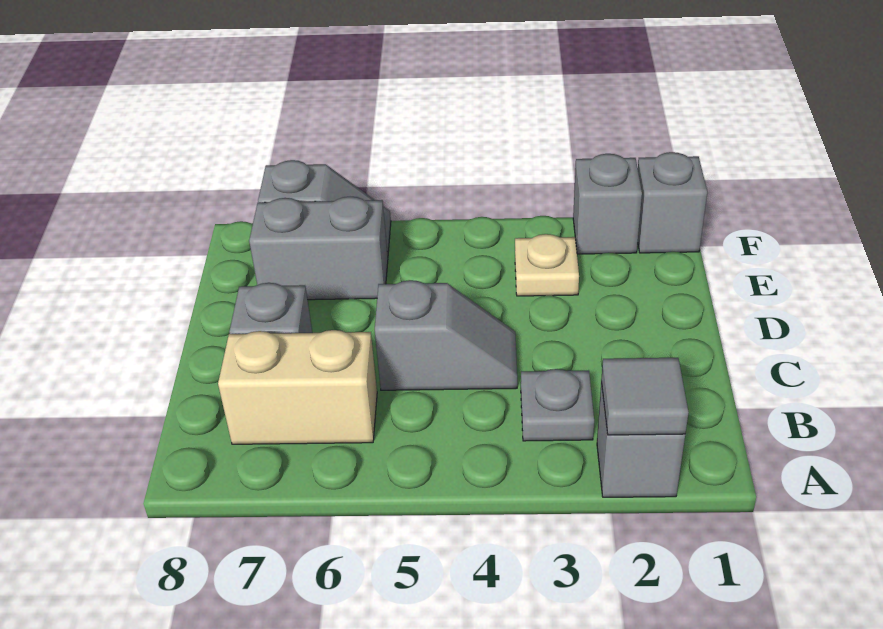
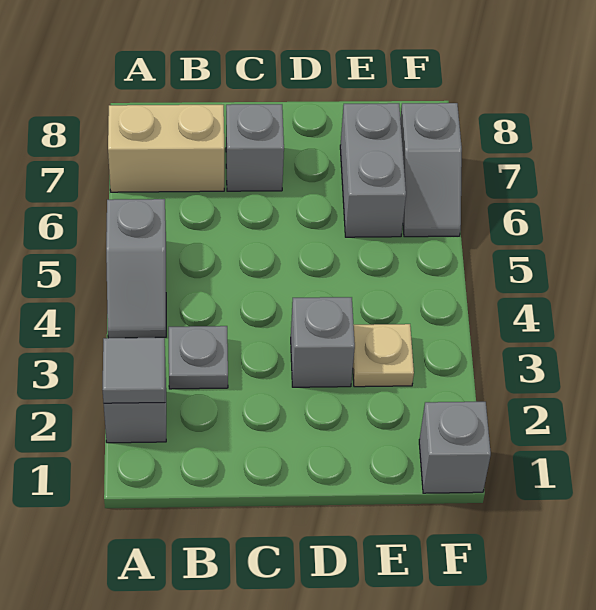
tan 1x2 brick [218,330,377,444] -> tan 1x2 brick turned to [108,105,224,192]
grey 1x2 slope [375,280,517,390] -> grey 1x2 slope moved to [106,199,166,338]
grey 1x1 brick [573,154,642,254] -> grey 1x1 brick moved to [291,297,355,387]

